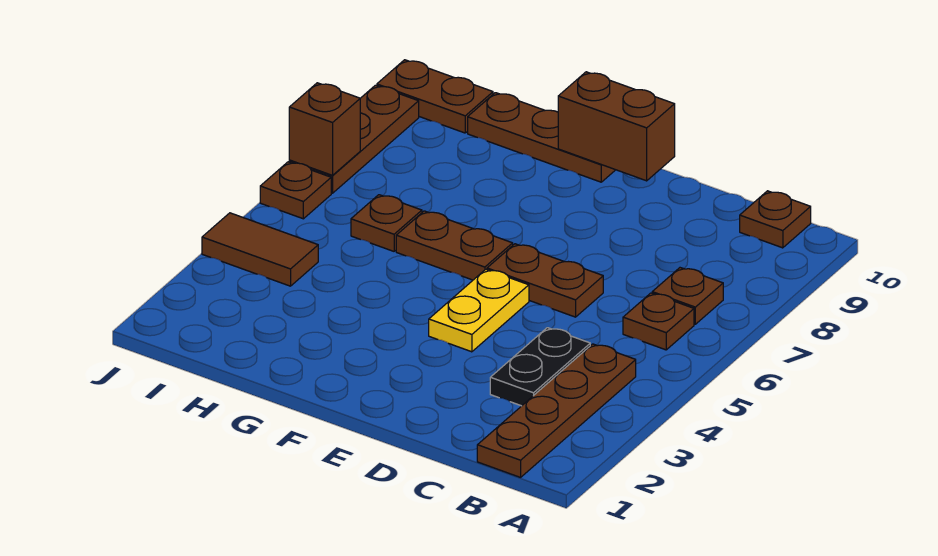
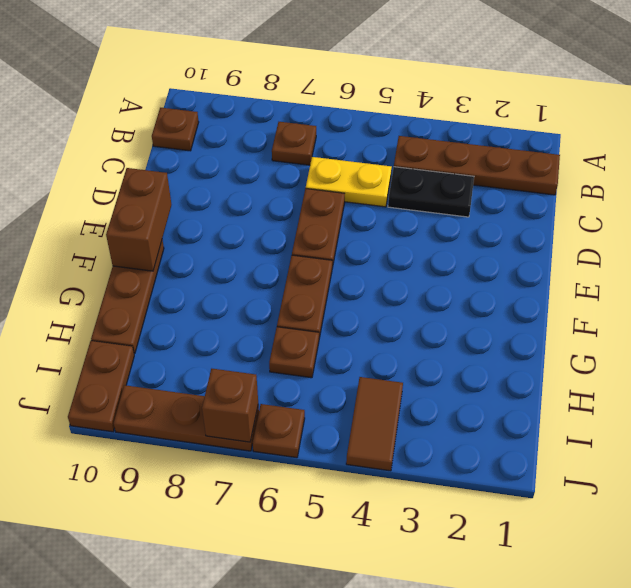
brown 1x1 plate [623,293,694,350] -> none
yellow 1x2 plate [429,269,529,352] -> yellow 1x2 plate moved to [306,157,392,207]

